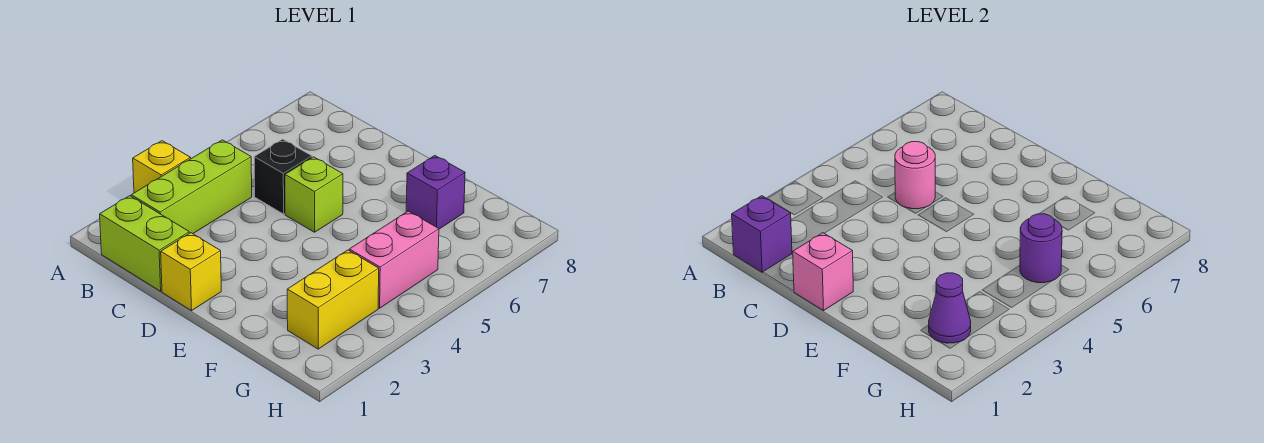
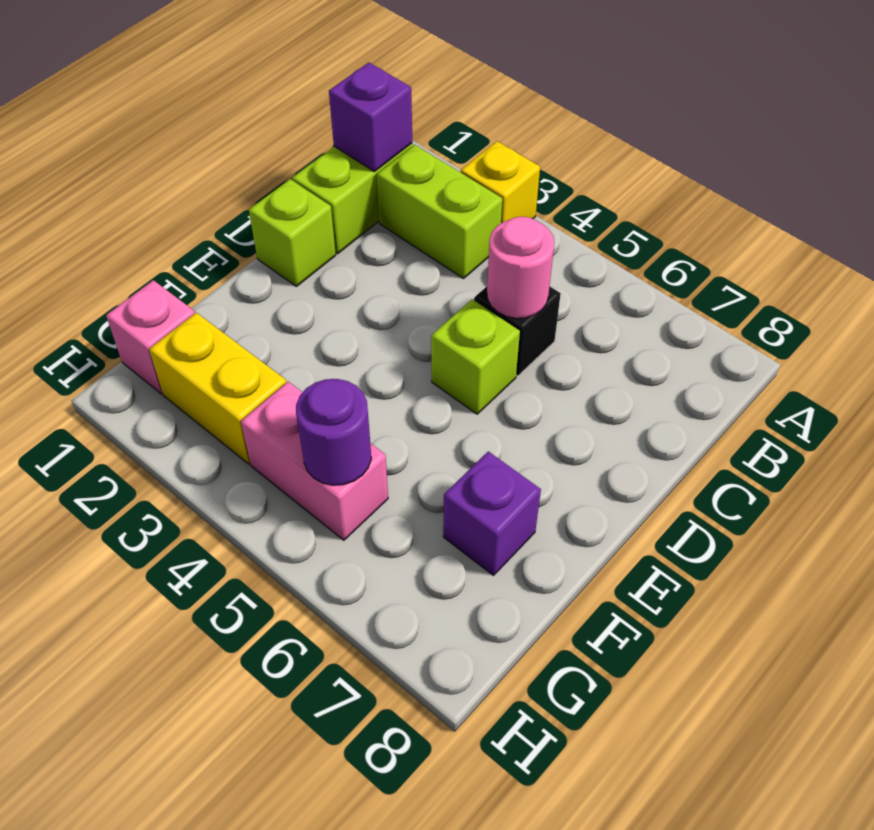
lime 1x3 brick [131,140,252,234] -> lime 1x2 brick [377,145,502,279]
yellow 1x1 brick [161,233,221,311] -> lime 1x1 brick [249,179,336,286]
pink 1x1 brick [793,233,853,311] -> pink 1x1 brick moved to [106,280,195,394]
purple 1x1 cone [929,273,971,343] -> none

